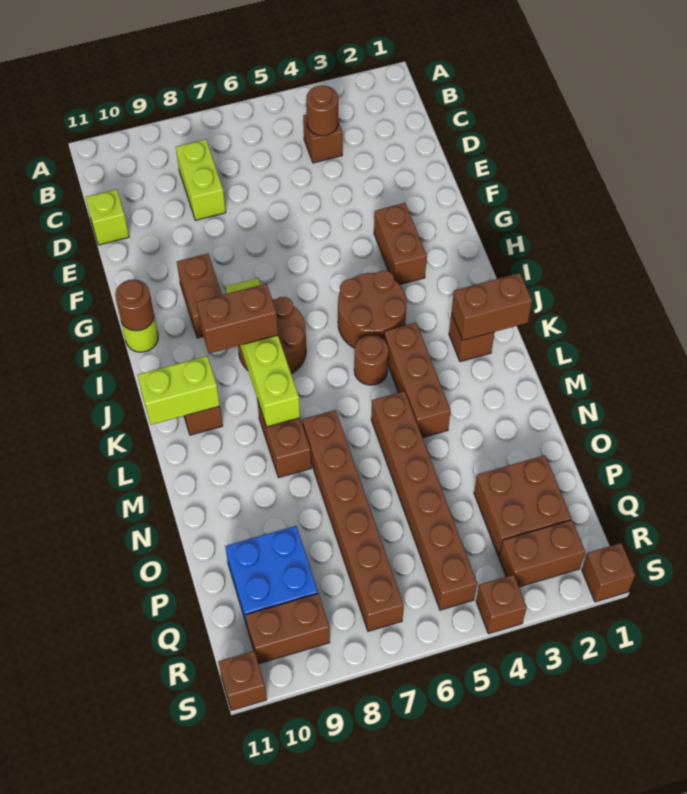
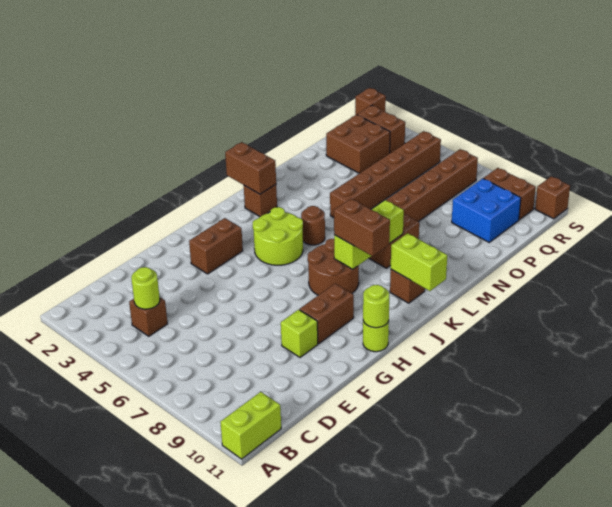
brown 1x1 round brick [306,86,338,136] -> lime 1x1 round brick [131,267,160,309]
lime 1x2 brick [176,139,226,220] -> lime 1x2 brick moved to [221,392,281,459]
lime 1x1 brick [86,189,129,245] -> lime 1x1 brick moved to [281,310,318,357]
brown 1x1 round brick [115,279,154,331] -> lime 1x1 round brick [363,285,389,328]
brown 2x2 round brick [338,270,407,348] -> lime 2x2 round brick [253,207,303,265]
lime 1x4 brick [226,278,300,427] -> lime 1x3 brick [334,200,404,269]
brown 1x3 brick [384,323,450,438] -> none
brown 1x1 brick [476,575,527,634] -> none

